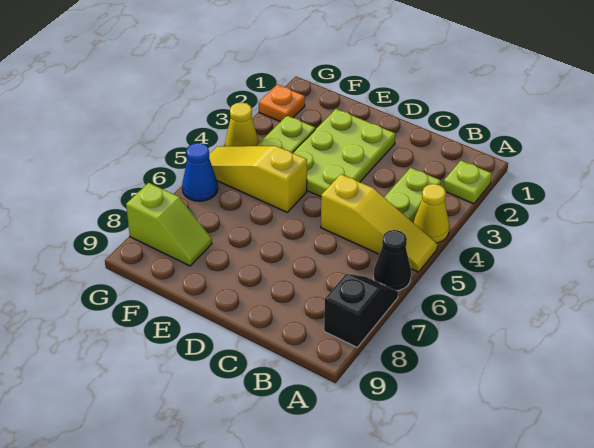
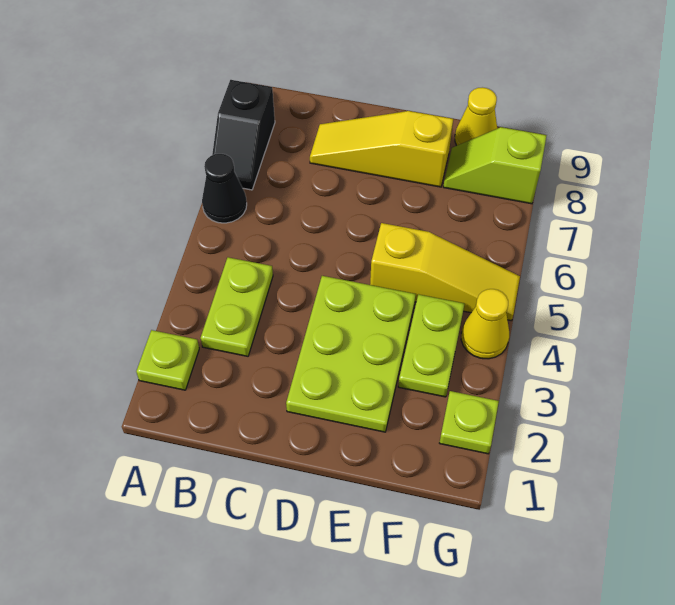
yellow 1x1 cone [413,184,449,243] -> yellow 1x1 cone moved to [455,87,497,146]
yellow 1x3 slope [321,174,437,272] -> yellow 1x3 slope moved to [310,111,453,187]
orange 1x1 plate [259,85,305,122] -> lime 1x1 plate [440,391,499,454]
blue 1x1 cone [182,143,218,201] -> none

